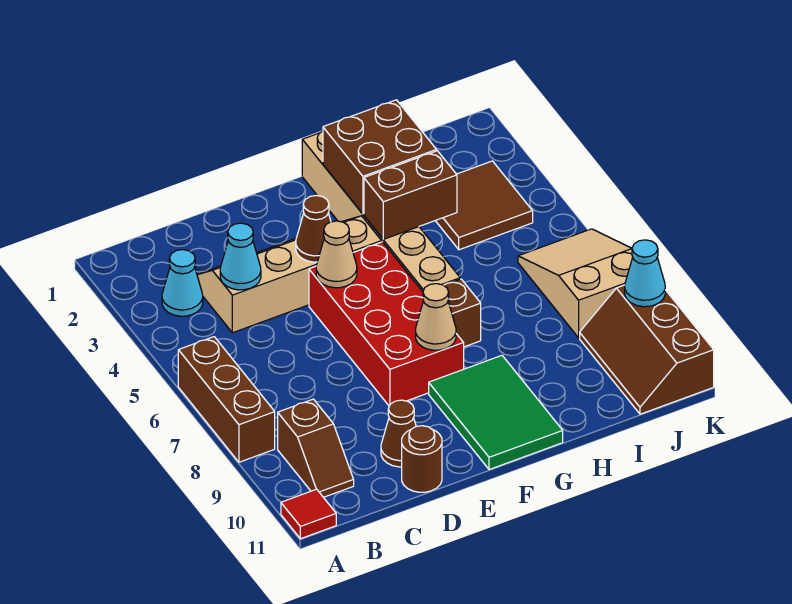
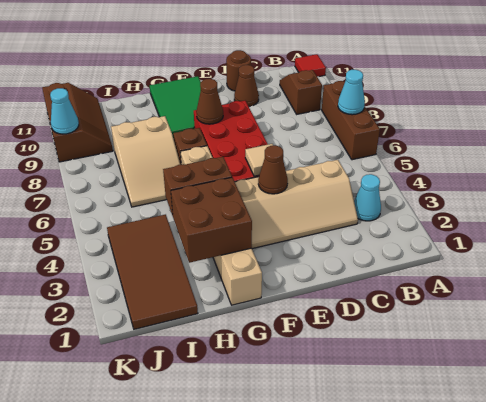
cyan 1x1 cone [220,223,261,290] -> cyan 1x1 cone moved to [338,70,365,115]
tan 1x1 cone [316,221,357,288] -> tan 1x1 tile [245,144,273,176]
tan 1x1 cone [416,284,456,350] -> brown 1x1 cone [196,79,223,124]
brown 2x2 tile [435,161,533,250] -> brown 2x4 tile [107,214,198,329]
tan 2x3 slope [518,229,633,338] -> tan 2x3 slope moved to [111,116,180,207]

